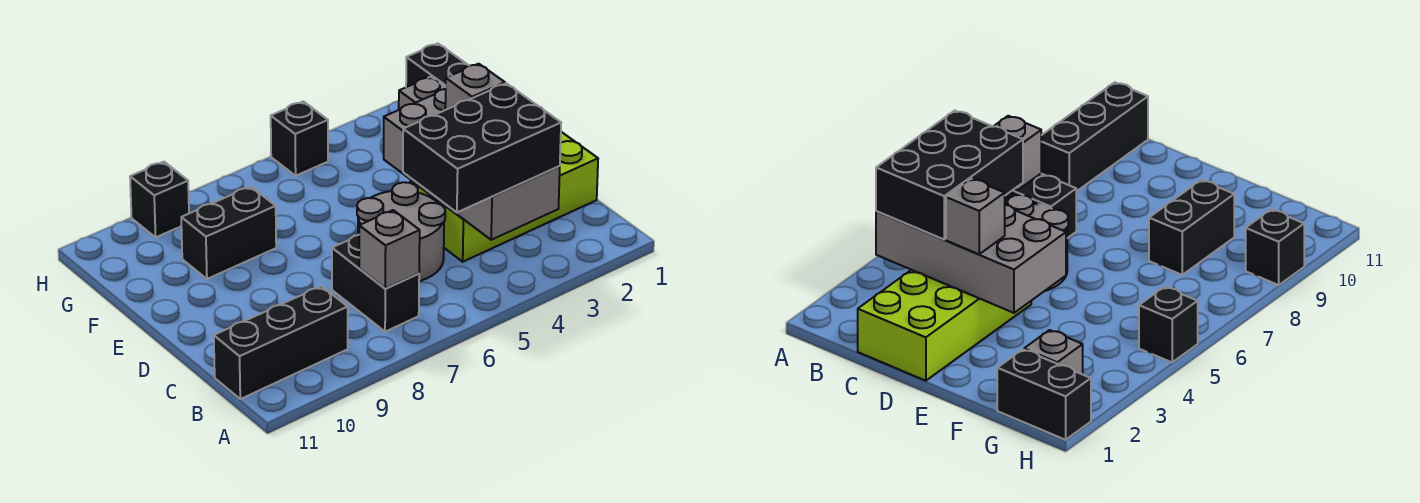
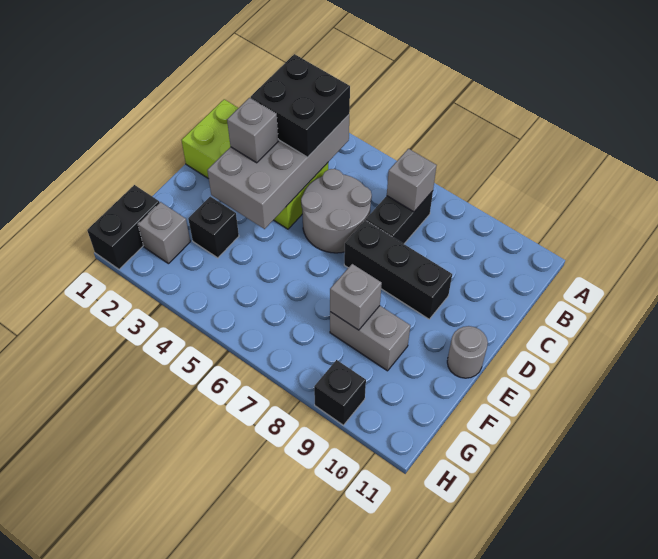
black 2x3 brick [403,83,561,212] -> black 2x2 brick [251,54,350,157]
black 1x3 brick [214,286,348,399] -> black 1x3 brick moved to [344,220,452,319]
none -> grey 1x1 round brick [447,326,488,378]
black 1x2 brick [181,187,276,279] -> grey 1x2 brick [330,306,410,371]
none -> grey 1x1 brick [330,264,382,330]
black 1x1 brick [271,101,328,176] -> black 1x1 brick moved to [188,197,239,258]

